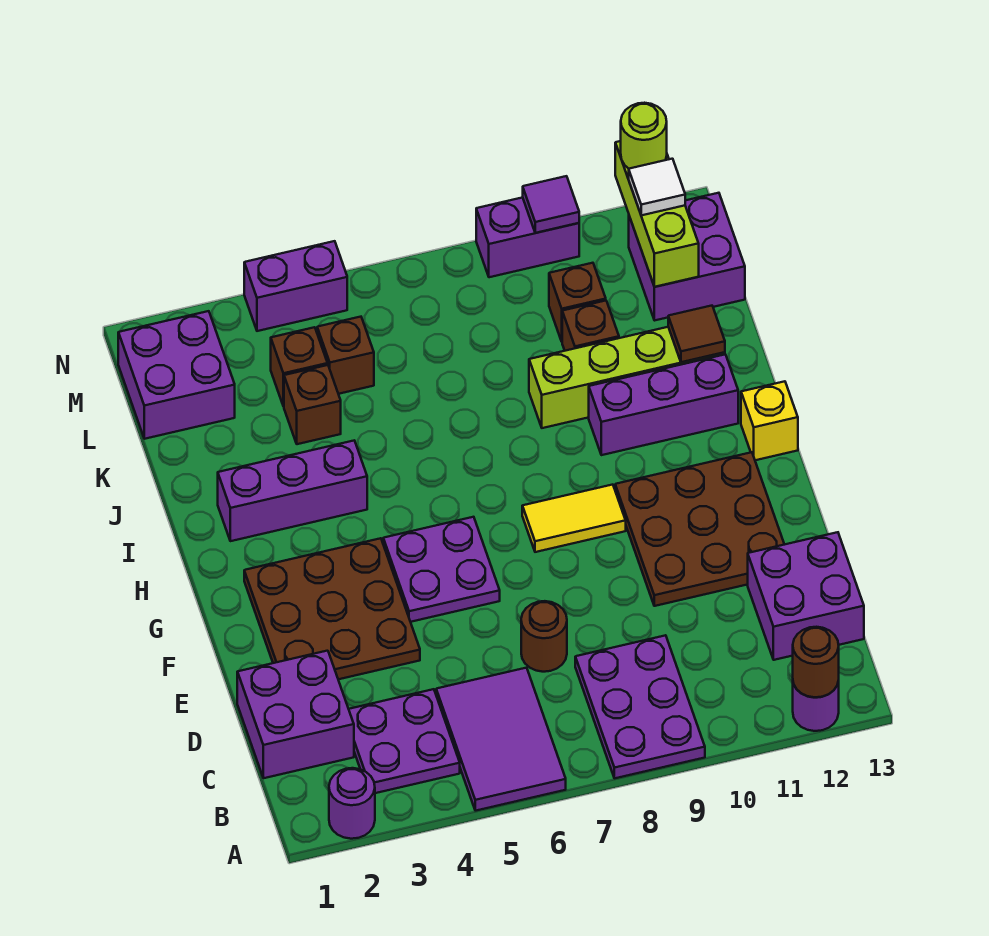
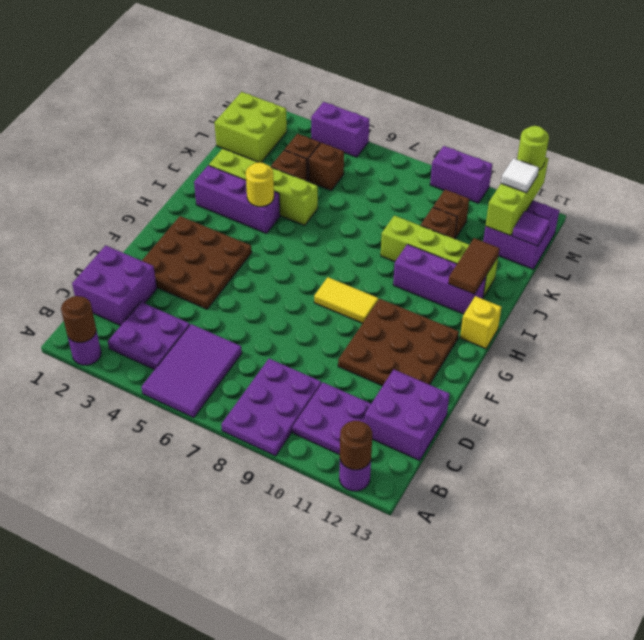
brown 1x1 round brick [521,601,567,672] -> brown 1x1 round brick moved to [61,296,96,343]
purple 2x2 plate [383,517,500,622] -> purple 2x2 plate moved to [293,382,371,455]
none -> yellow 1x1 round brick [246,162,274,207]
none -> lime 1x4 brick [209,149,318,225]
brown 1x1 tile [668,306,725,362] -> brown 1x2 tile [448,238,500,294]
purple 2x2 brick [118,311,235,439] -> lime 2x2 brick [214,92,287,162]
purple 1x1 tile [523,176,579,233] -> purple 1x1 tile moved to [512,211,550,246]

